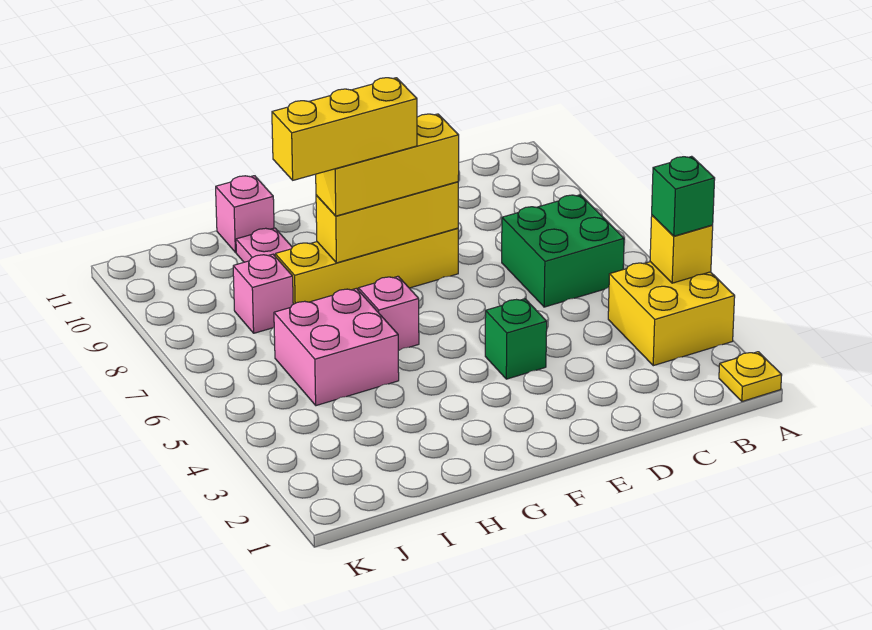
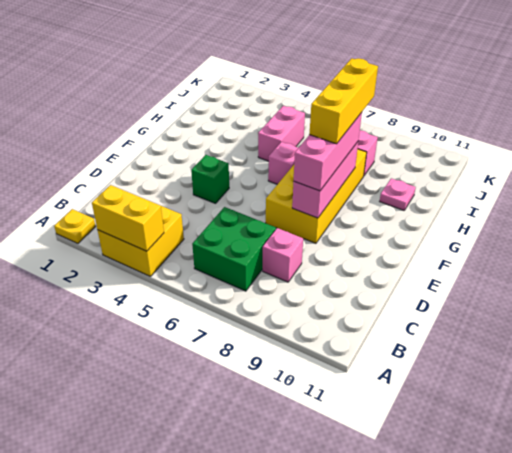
yellow 1x1 brick [650,215,713,283] -> yellow 1x2 brick [92,185,164,251]
green 1x1 brick [652,156,715,236] -> none
yellow 1x4 brick [275,228,458,304] -> yellow 2x4 brick [266,149,367,243]
yellow 1x3 brick [316,182,458,263] -> pink 1x3 brick [292,142,358,218]
yellow 1x3 brick [316,114,459,216] -> pink 1x3 brick [294,112,362,191]
pink 2x2 brick [274,288,399,406] -> pink 1x2 brick [258,106,305,161]
pink 1x1 brick [216,176,274,253] -> pink 1x1 brick moved to [263,228,303,282]

